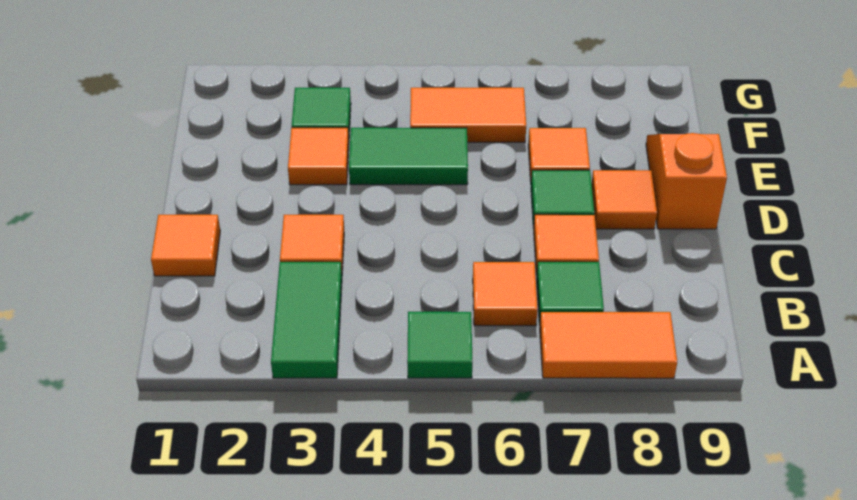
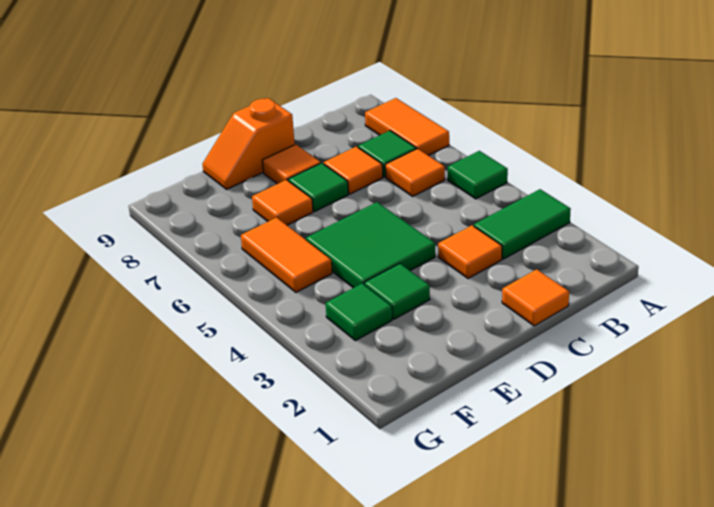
orange 1x1 tile [288,128,349,185] -> green 1x1 tile [364,264,430,319]
green 1x2 tile [349,128,468,185] -> green 2x2 tile [306,202,435,288]

